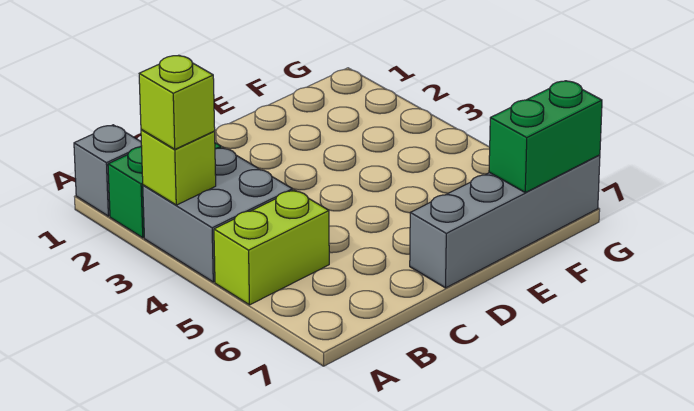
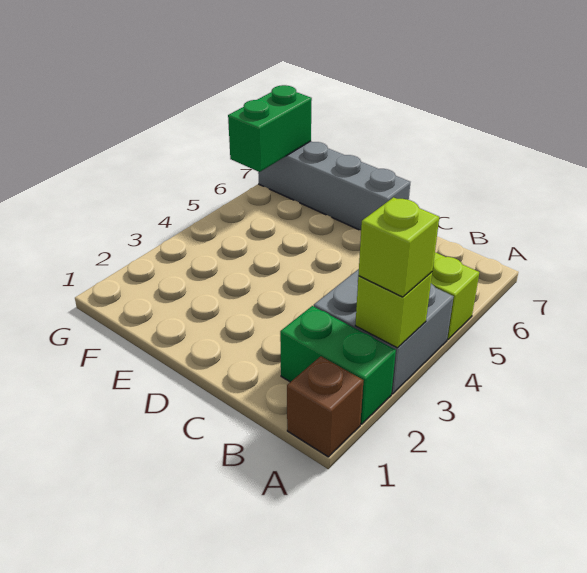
grey 1x1 brick [74,125,141,216] -> brown 1x1 brick [287,356,364,457]
green 1x2 brick [489,81,602,192] -> green 1x2 brick turned to [228,85,312,172]

